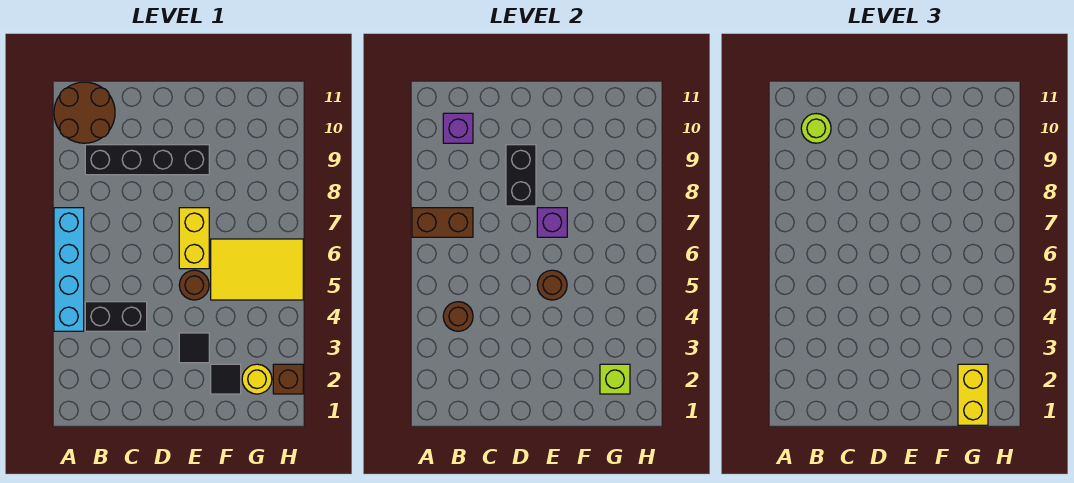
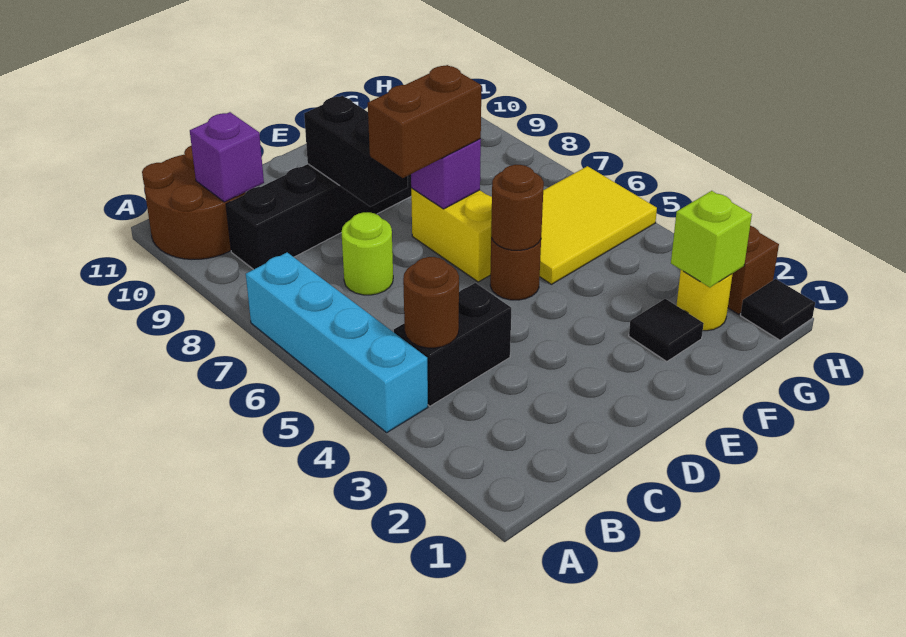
brown 1x2 brick [412,208,473,237] -> brown 1x2 brick moved to [368,65,481,178]
lime 1x1 round brick [801,114,831,143] -> lime 1x1 round brick moved to [341,212,393,295]
black 1x1 tile [179,333,209,363] -> black 1x1 tile moved to [741,279,815,340]
yellow 1x2 brick [958,364,988,425] -> none

